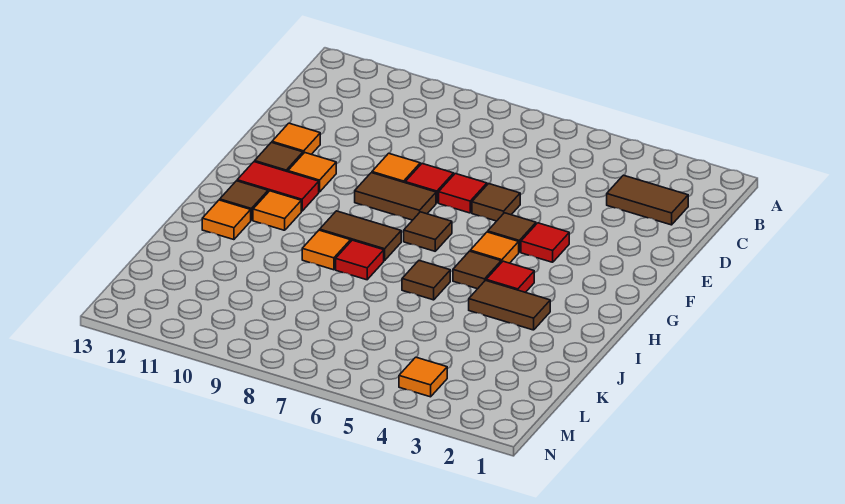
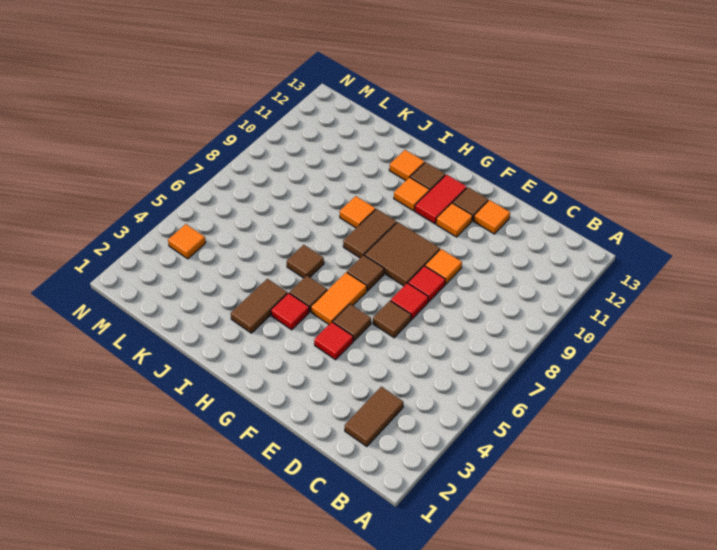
brown 1x2 tile [355,173,436,220] -> brown 2x2 tile [364,222,440,286]
orange 1x1 tile [470,232,519,263] -> orange 1x2 tile [311,272,367,324]
red 1x1 tile [336,240,384,280] -> none

